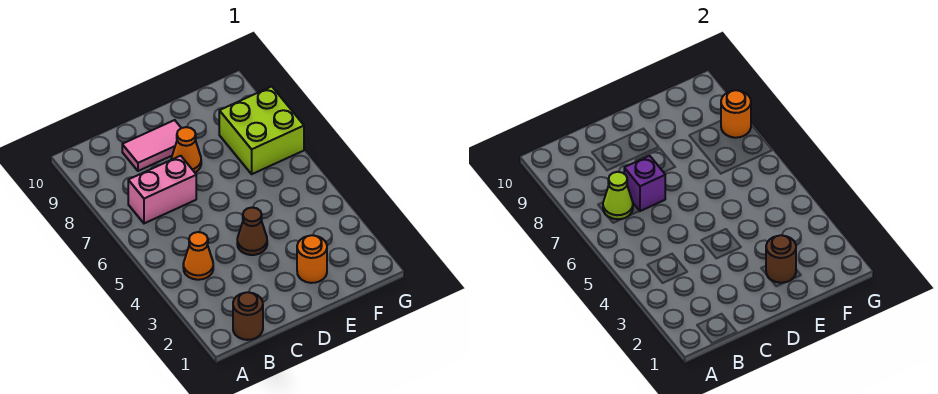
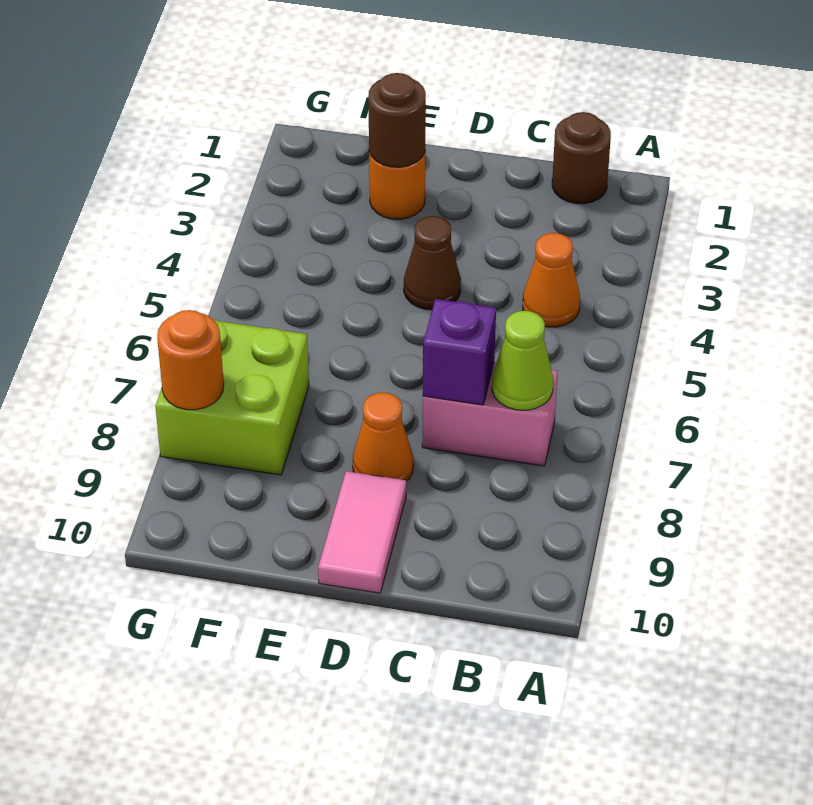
pink 1x2 tile [122,120,181,171] -> pink 1x2 tile turned to [318,471,406,593]

